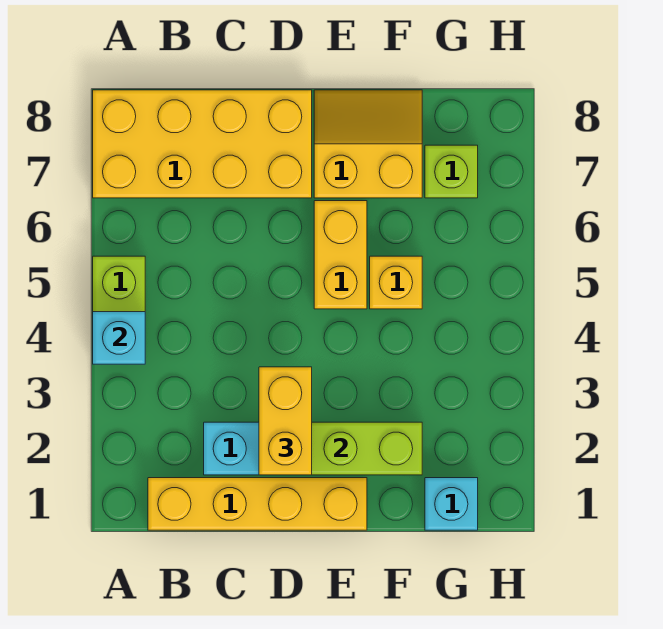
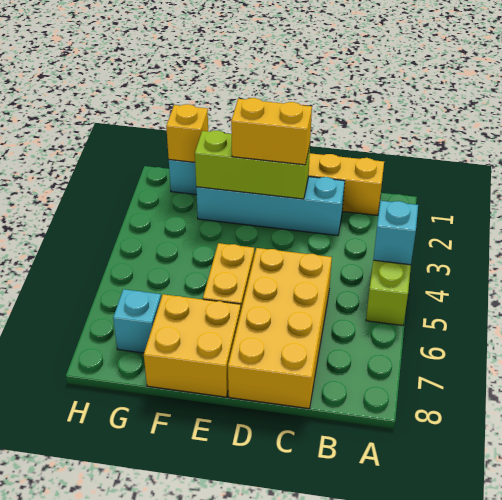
yellow 2x4 brick [93,90,312,198] -> yellow 2x4 brick turned to [228,248,332,409]
yellow 1x2 brick [259,367,312,475] -> yellow 1x2 brick turned to [231,98,312,165]
yellow 2x2 slope [314,90,422,198] -> yellow 2x2 brick [144,294,241,397]
yellow 1x1 brick [370,256,422,309] -> yellow 1x1 brick moved to [166,104,208,162]
lime 1x1 brick [425,145,478,198] -> cyan 1x1 brick [113,289,161,353]

